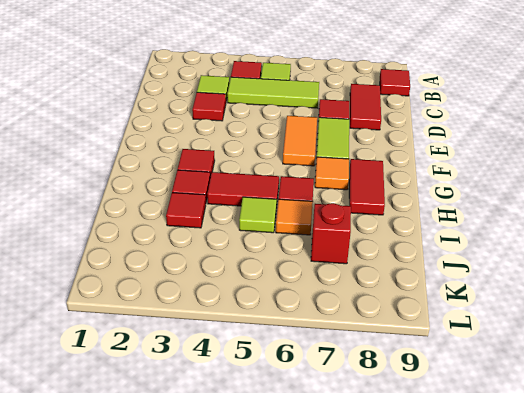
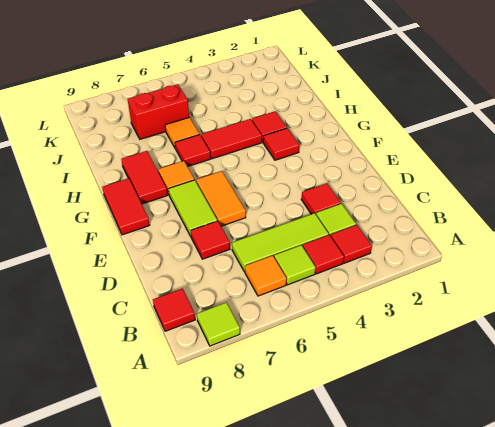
none -> orange 1x1 tile [245,256,287,296]
red 1x2 tile [350,84,381,130] -> red 1x2 tile moved to [102,178,149,235]
red 1x1 tile [166,193,206,228] -> red 1x1 tile moved to [331,225,372,263]
lime 1x1 tile [239,197,277,233] -> lime 1x1 tile moved to [197,302,240,346]
red 1x1 brick [311,203,351,264] -> red 1x2 brick [128,84,189,139]

